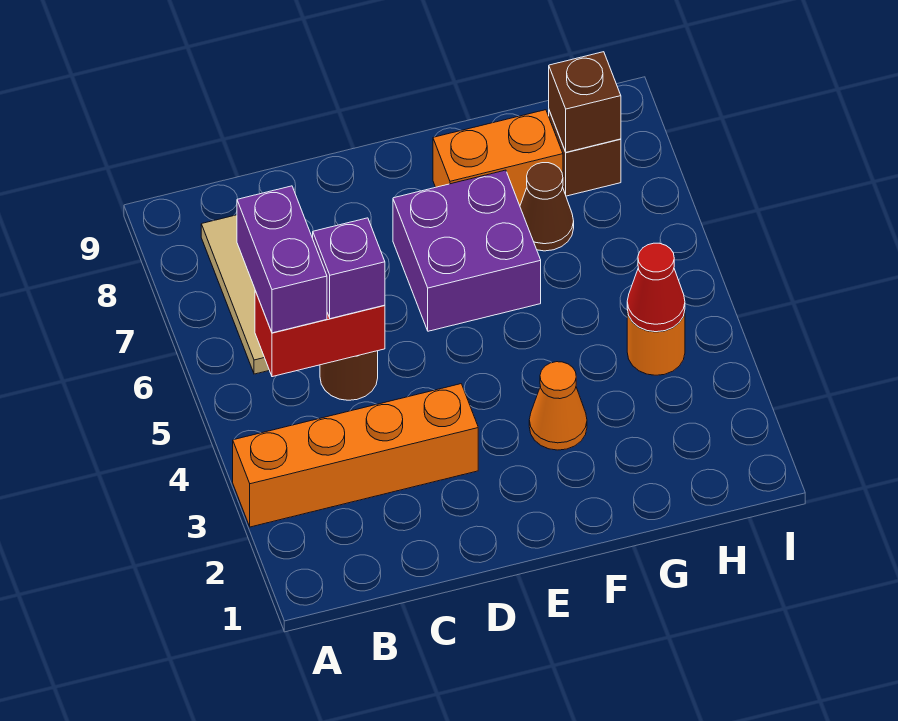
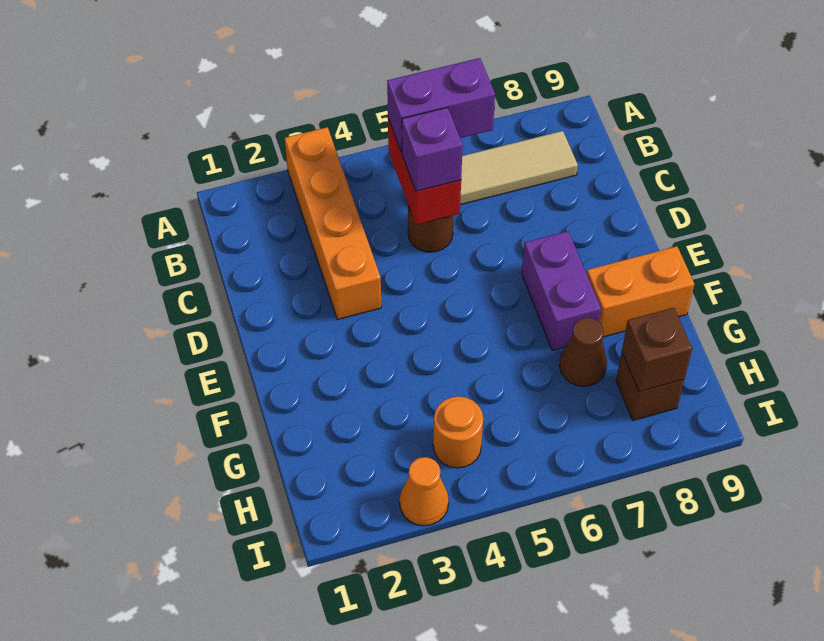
purple 2x2 brick [393,170,541,331] -> purple 1x2 brick [522,231,601,350]
orange 1x1 cone [529,362,587,450] -> orange 1x1 cone moved to [400,457,449,526]
orange 1x2 brick [433,110,563,205] -> orange 1x2 brick turned to [587,246,694,337]
red 1x1 cone [627,243,685,332] -> none

